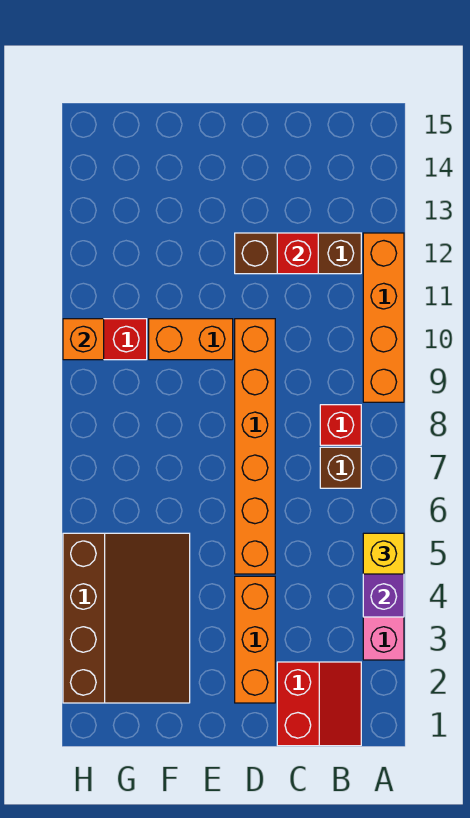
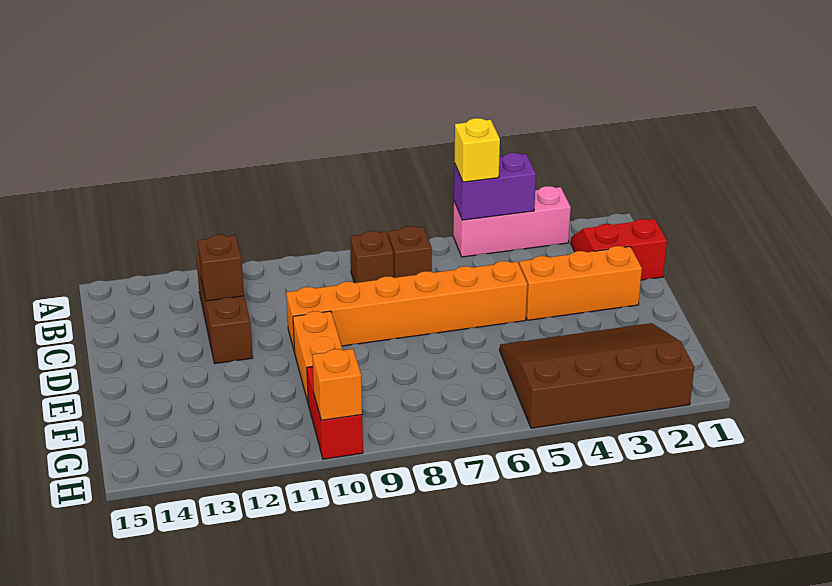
orange 1x4 brick [363,233,404,402] -> none
red 1x1 brick [320,405,361,445] -> brown 1x1 brick [350,231,394,283]
red 1x1 brick [277,233,318,274] -> brown 1x1 brick [198,235,244,301]

